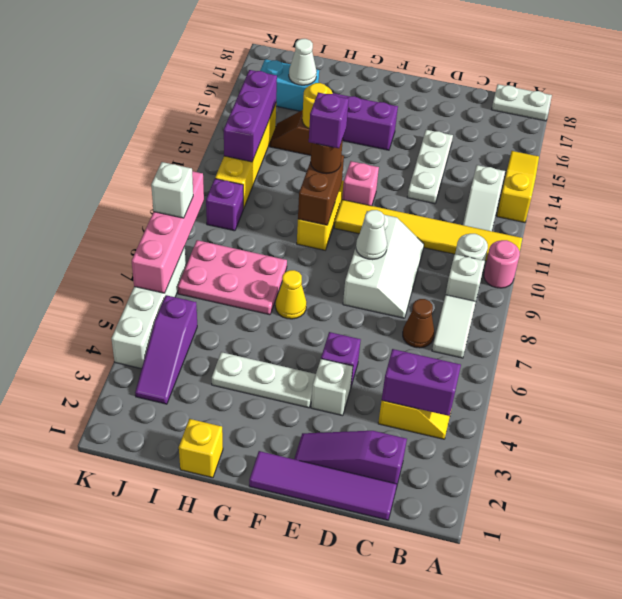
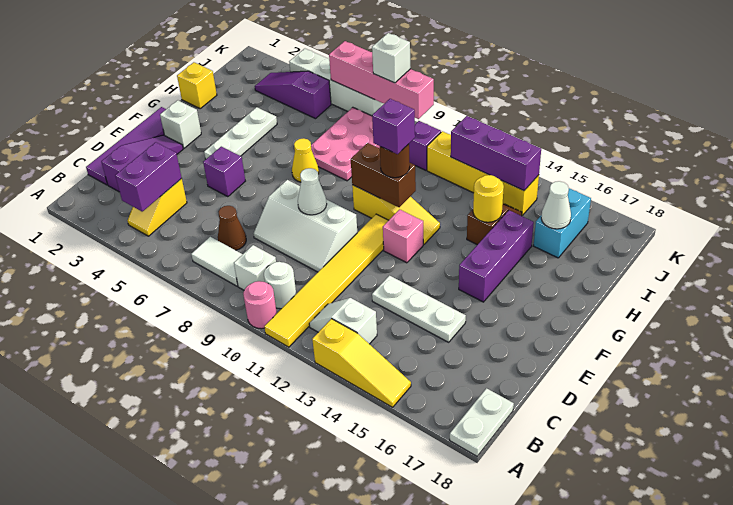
white 1x1 brick [311,359,353,416] -> white 1x1 brick moved to [160,100,201,148]

